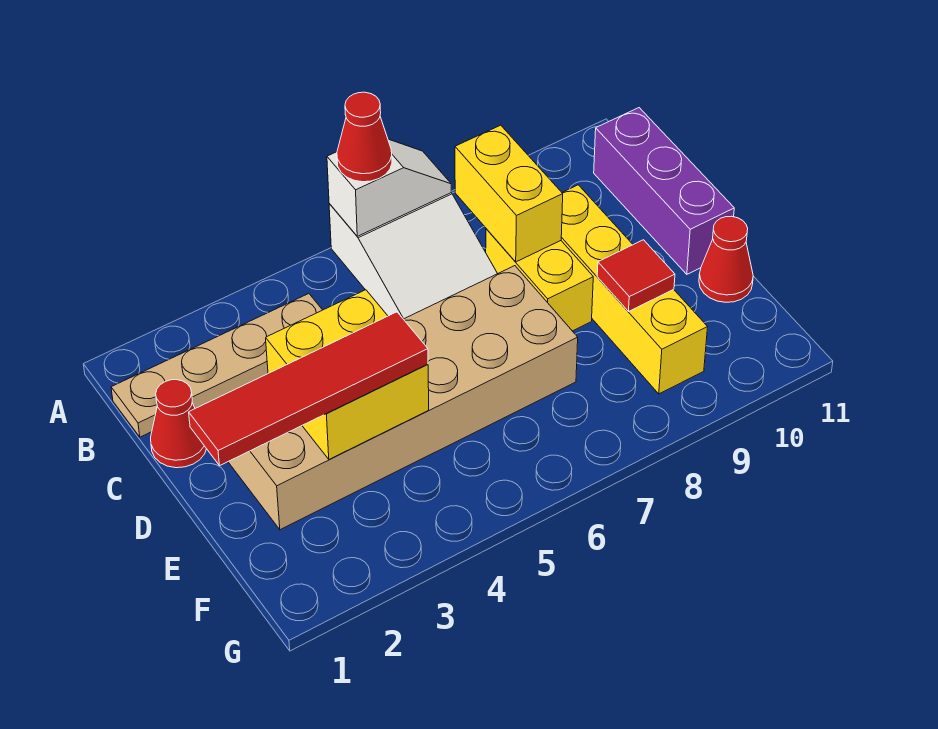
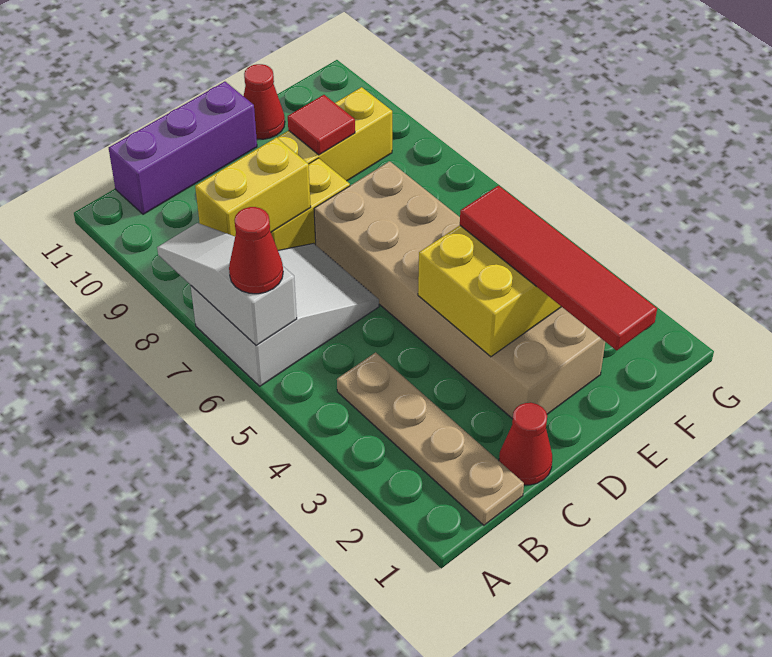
white 1x2 slope [327,139,451,236] -> white 1x3 slope [157,223,297,345]

